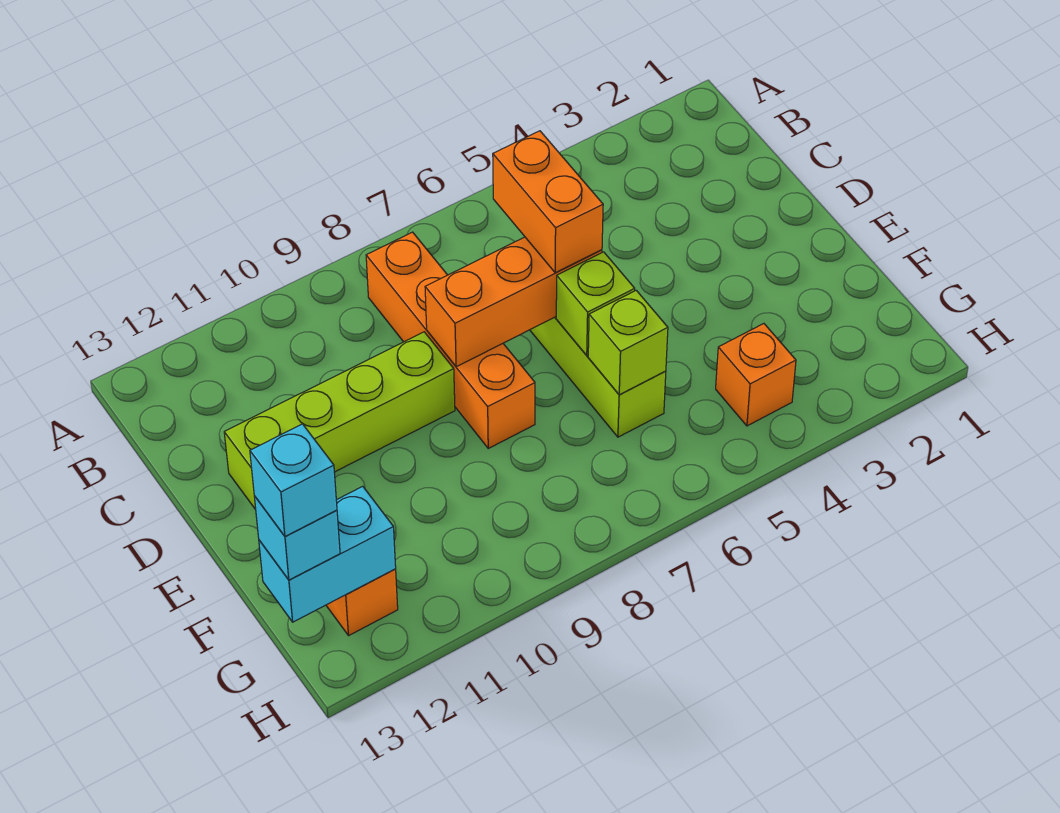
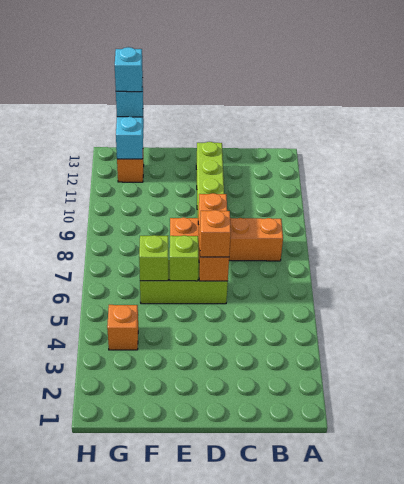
orange 1x2 brick [493,131,603,273] -> orange 1x1 brick [200,210,231,257]

